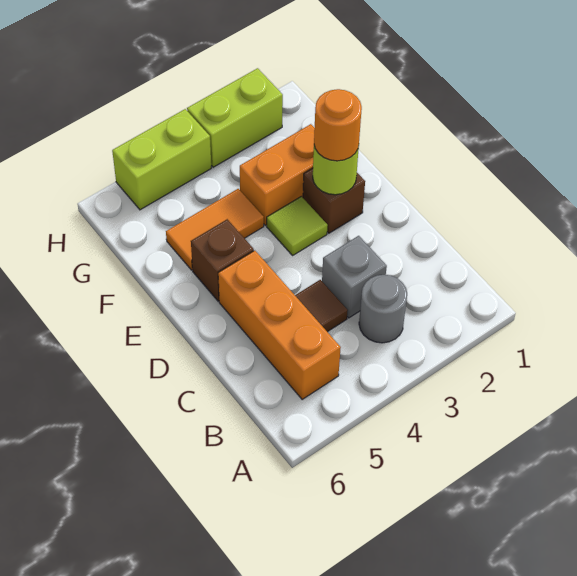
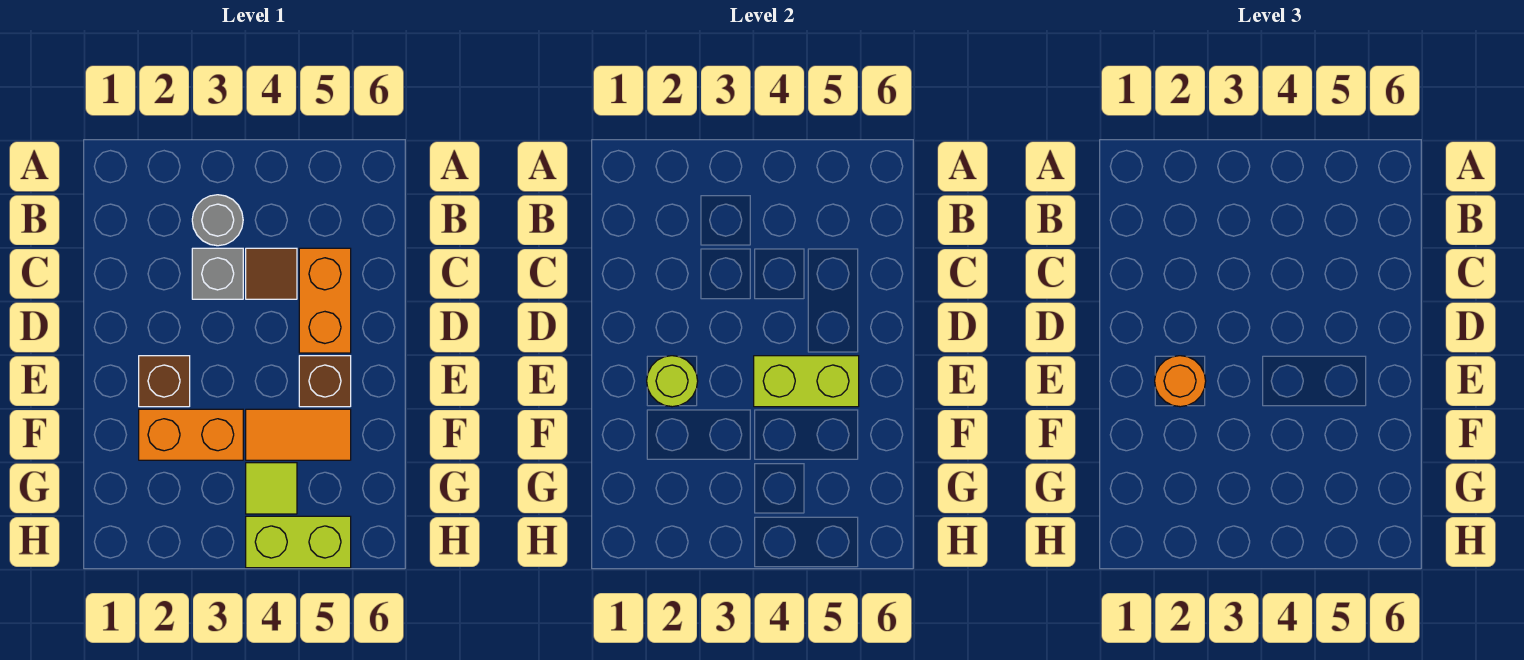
orange 1x3 brick [218,251,341,399] -> orange 1x2 brick [299,248,351,353]
lime 1x1 tile [267,196,328,255] -> lime 1x1 tile moved to [246,463,297,514]
lime 1x2 brick [187,68,283,167] -> lime 1x2 brick moved to [754,356,859,407]

